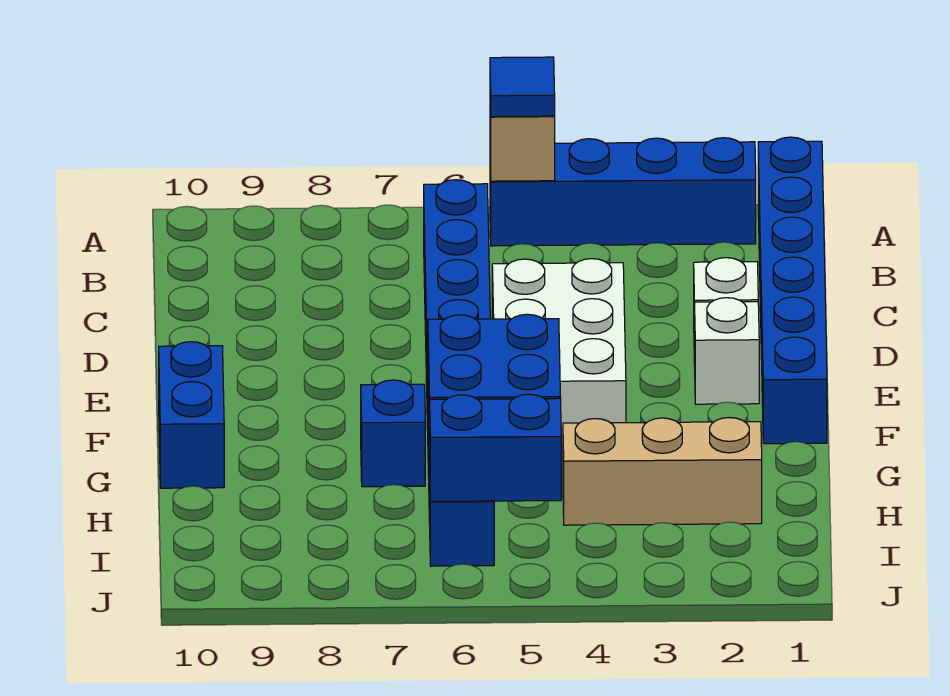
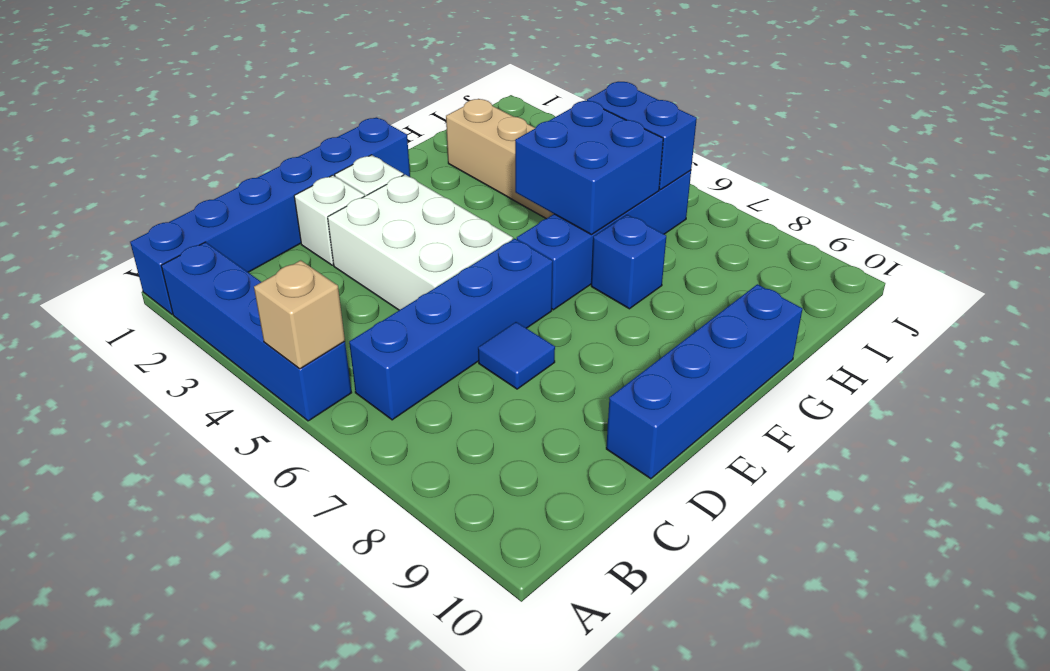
blue 1x1 tile [490,57,555,117] -> blue 1x1 tile moved to [478,322,555,389]
white 2x3 brick [492,259,626,445] -> white 2x3 brick turned to [328,175,513,310]
blue 1x2 brick [159,342,224,488] -> blue 1x4 brick [606,284,802,479]

